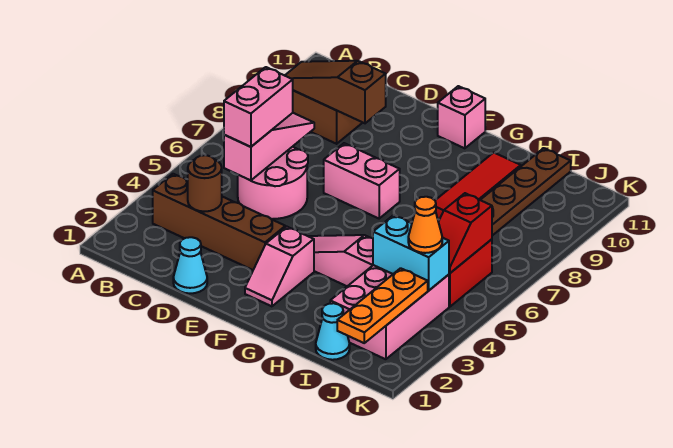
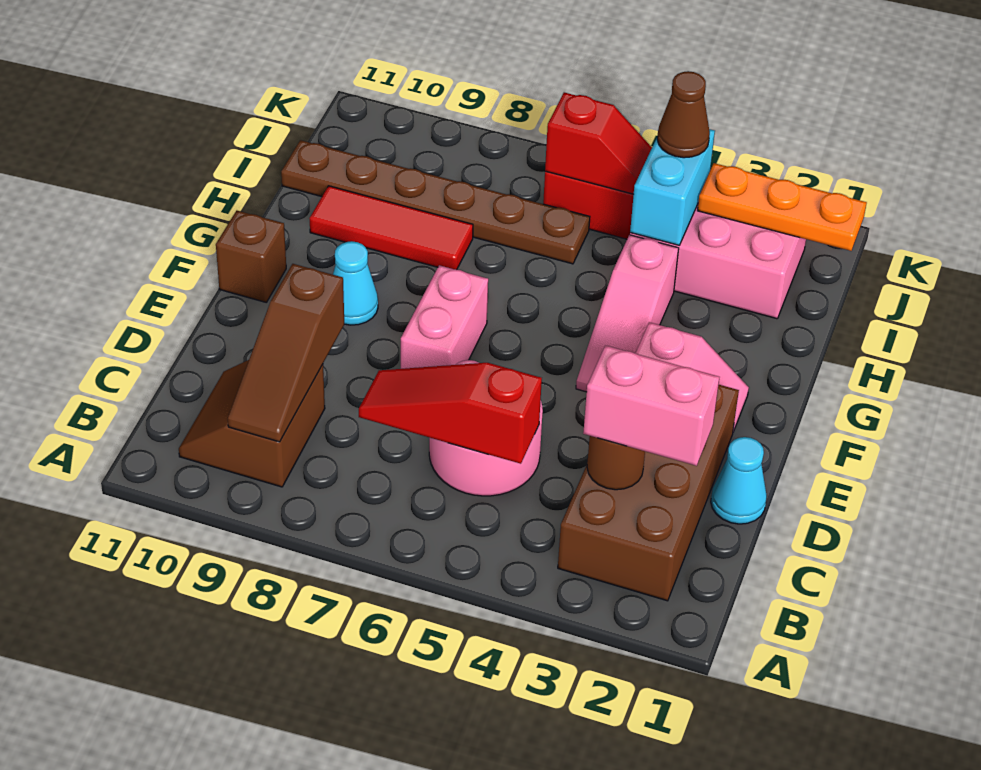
brown 1x4 brick [153,174,285,270] -> brown 2x4 brick [558,385,739,601]
pink 1x3 slope [224,113,314,181] -> red 1x3 slope [359,363,542,464]
pink 1x2 brick [224,67,293,147] -> pink 1x2 brick moved to [583,345,719,466]
pink 1x1 brick [438,86,485,148] -> brown 1x1 brick [216,211,286,303]
cyan 1x1 cone [316,303,350,360] -> cyan 1x1 cone moved to [333,241,378,325]
orange 1x1 cone [408,197,442,253] -> brown 1x1 cone [657,71,710,158]

